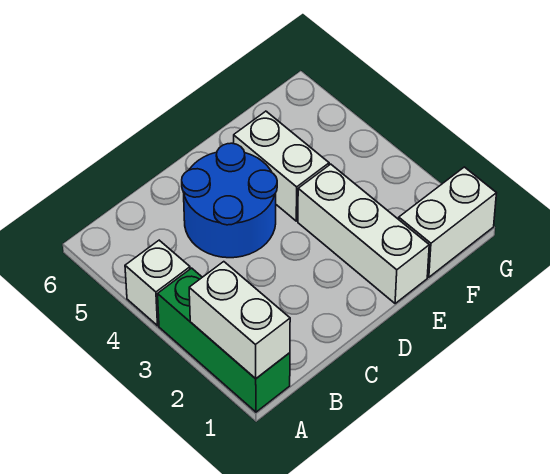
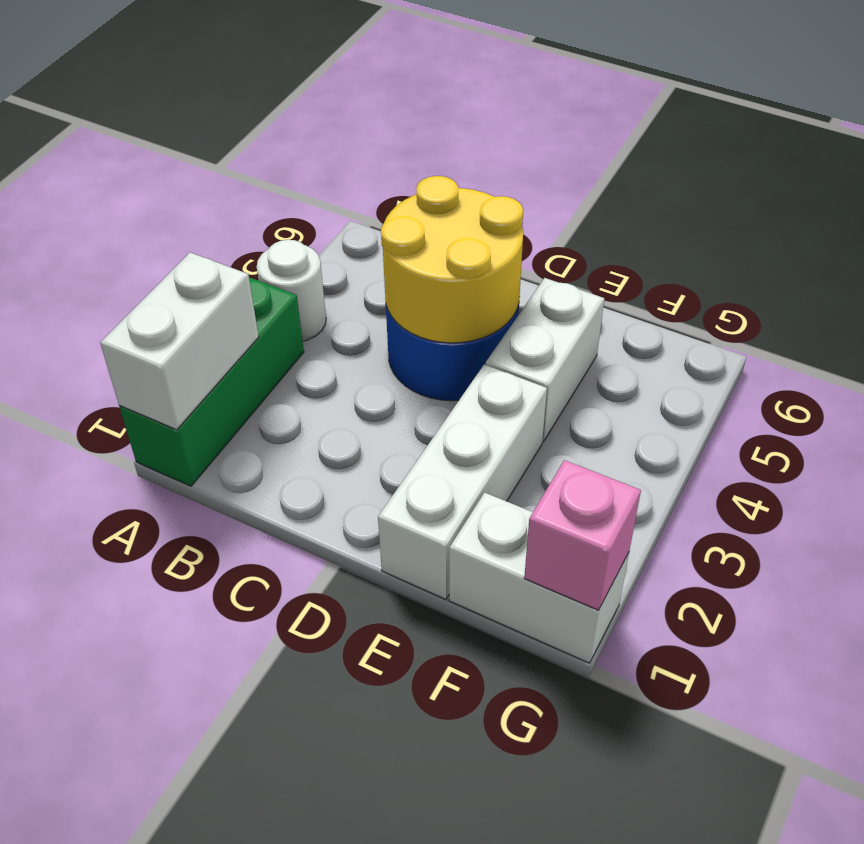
white 1x1 brick [125,240,190,326] -> white 1x1 round brick [257,240,326,341]
none -> yellow 2x2 round brick [381,176,523,343]
none -> pink 1x1 brick [524,460,641,610]

